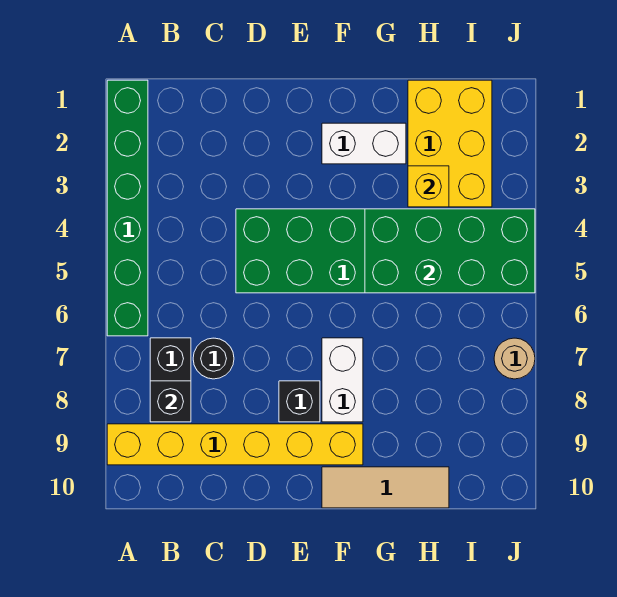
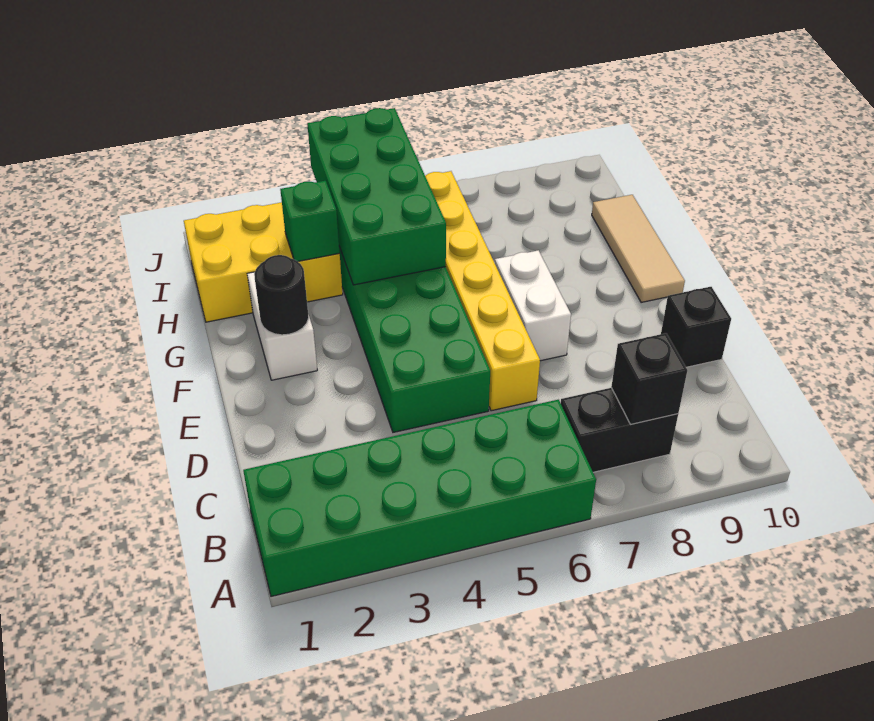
green 1x6 brick [107,80,148,336] -> green 2x6 brick [243,400,596,596]
yellow 1x6 brick [107,424,363,465] -> yellow 1x6 brick moved to [425,171,540,411]
black 1x1 round brick [193,338,234,379] -> black 1x1 round brick moved to [254,255,309,335]
black 1x1 brick [279,381,320,422] -> black 1x1 brick moved to [661,287,731,367]
white 1x2 brick [322,338,363,422] -> white 1x2 brick turned to [495,250,571,361]
yellow 1x1 brick [408,166,449,207] -> green 1x1 brick [280,181,340,262]
tan 1x1 round brick [494,338,535,379] -> none

